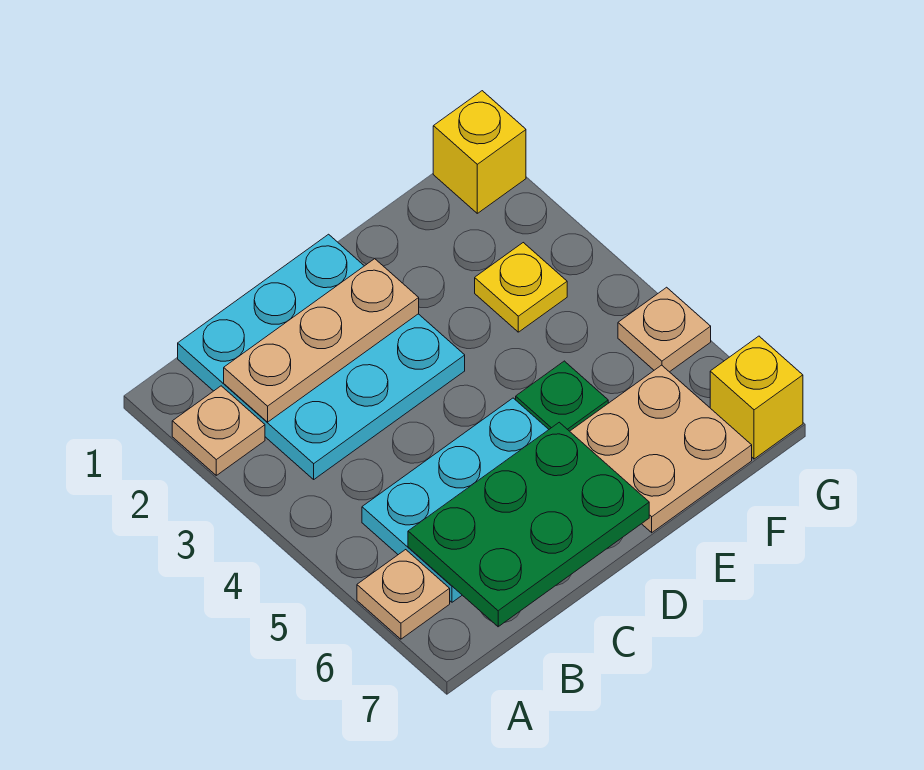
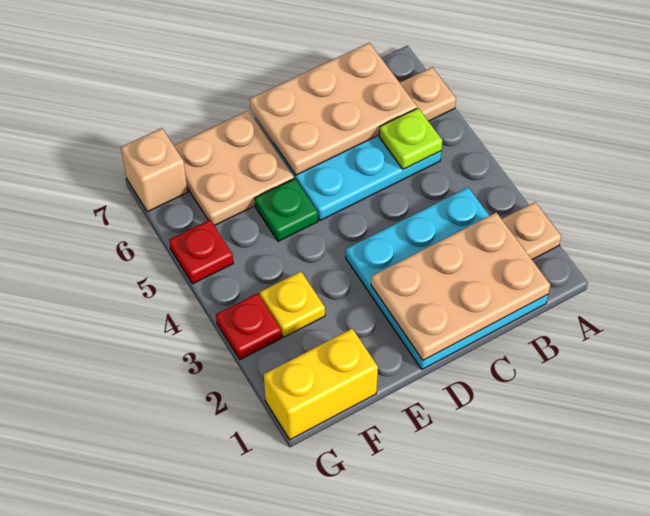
tan 1x3 plate [224,259,419,422] -> tan 2x3 plate [371,212,550,360]
none -> lime 1x1 plate [379,108,442,169]
green 2x3 plate [408,422,649,627] -> tan 2x3 plate [250,43,417,175]
yellow 1x1 brick [433,91,526,213] -> yellow 1x2 brick [264,329,378,440]
none -> red 1x1 plate [216,293,282,360]
tan 1x1 plate [618,287,711,372] -> red 1x1 plate [169,220,233,284]
yellow 1x1 brick [710,336,803,459] -> tan 1x1 brick [121,128,188,212]

